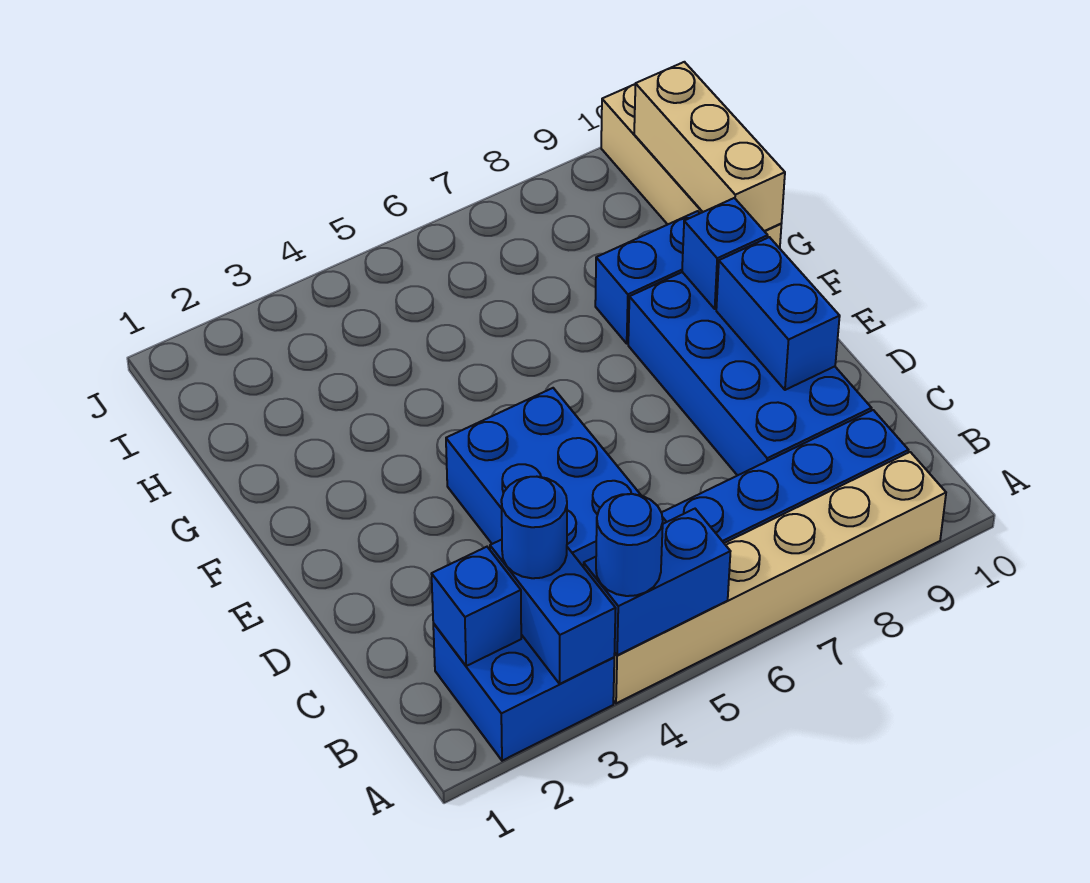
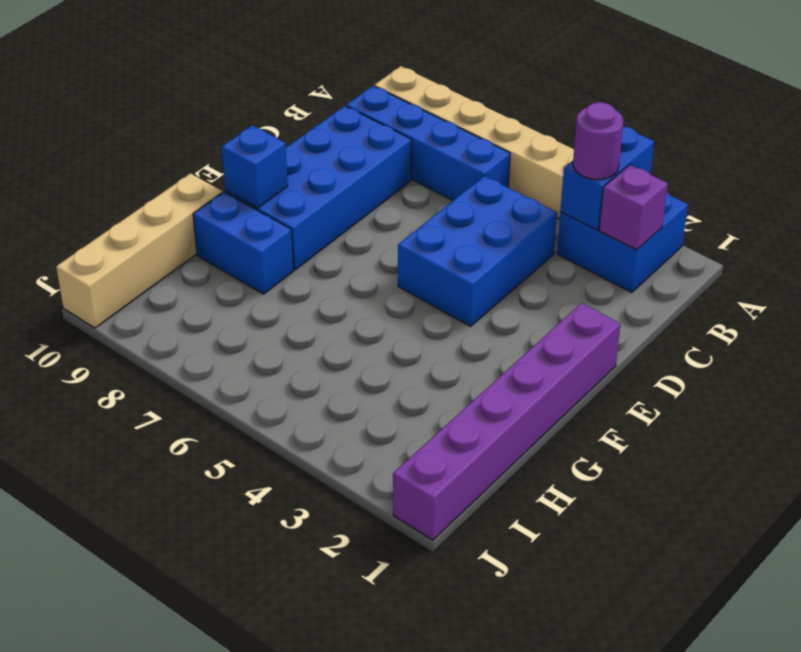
blue 1x2 brick [584,509,731,655] -> none
blue 1x1 round brick [596,494,663,596] -> none
blue 1x1 brick [432,547,521,666] -> purple 1x1 brick [599,165,668,250]
blue 1x1 round brick [501,477,567,578] -> purple 1x1 round brick [573,102,623,180]
blue 1x2 brick [716,237,840,390] -> none
none -> purple 1x6 brick [393,303,620,540]
tan 1x3 brick [634,62,785,231] -> none

